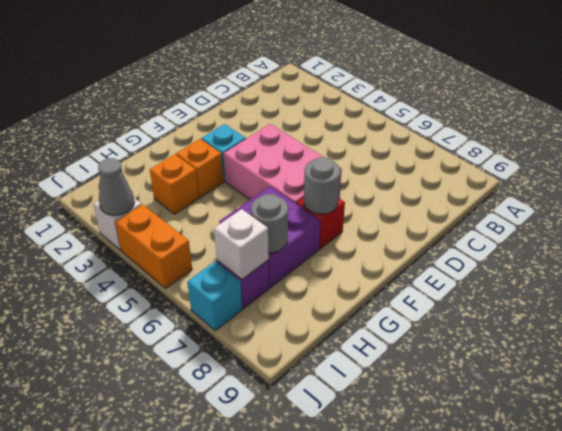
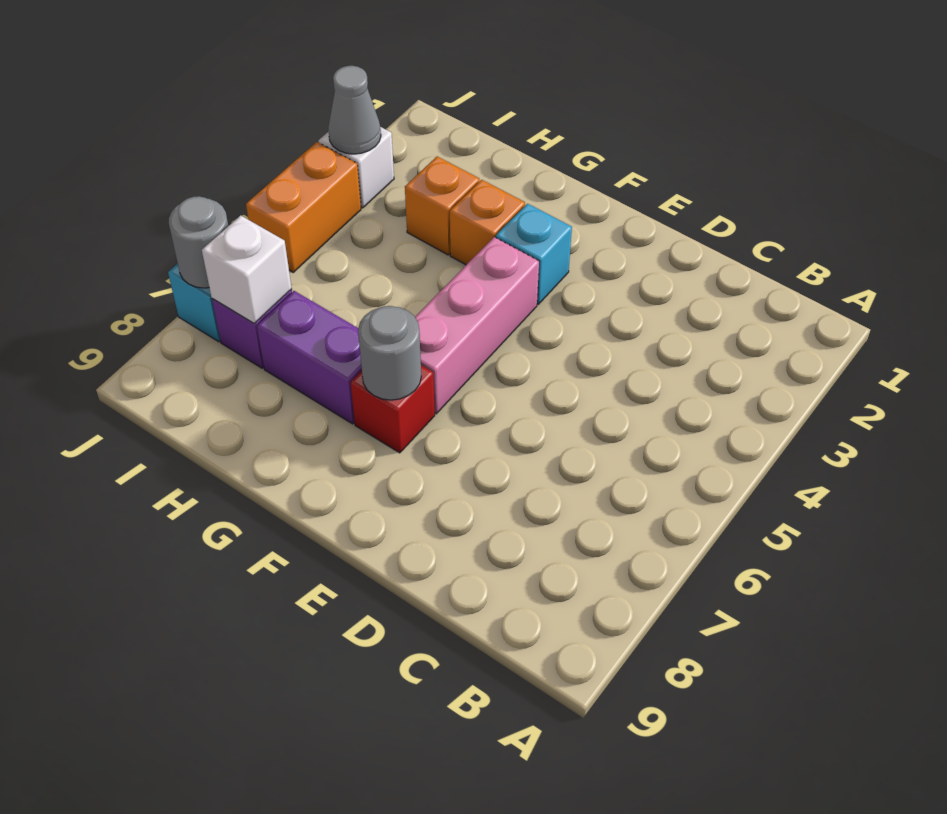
pink 2x3 brick [224,124,342,204] -> pink 1x3 brick [415,237,539,414]
purple 2x2 brick [219,186,321,288] -> purple 1x2 brick [257,291,362,424]
grey 1x1 round brick [251,194,288,253] -> grey 1x1 round brick moved to [169,196,228,288]

